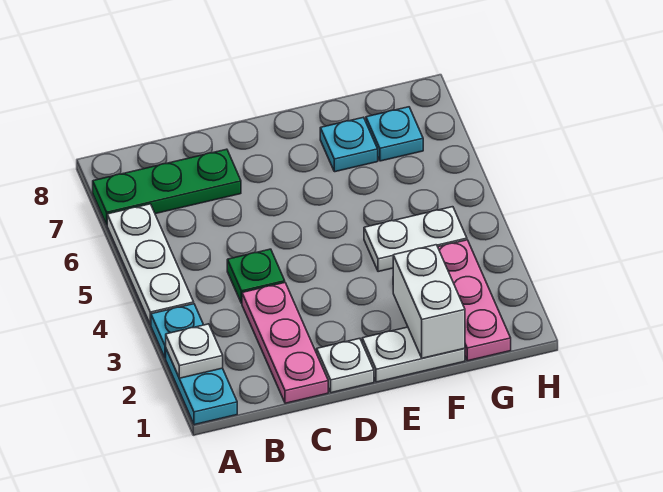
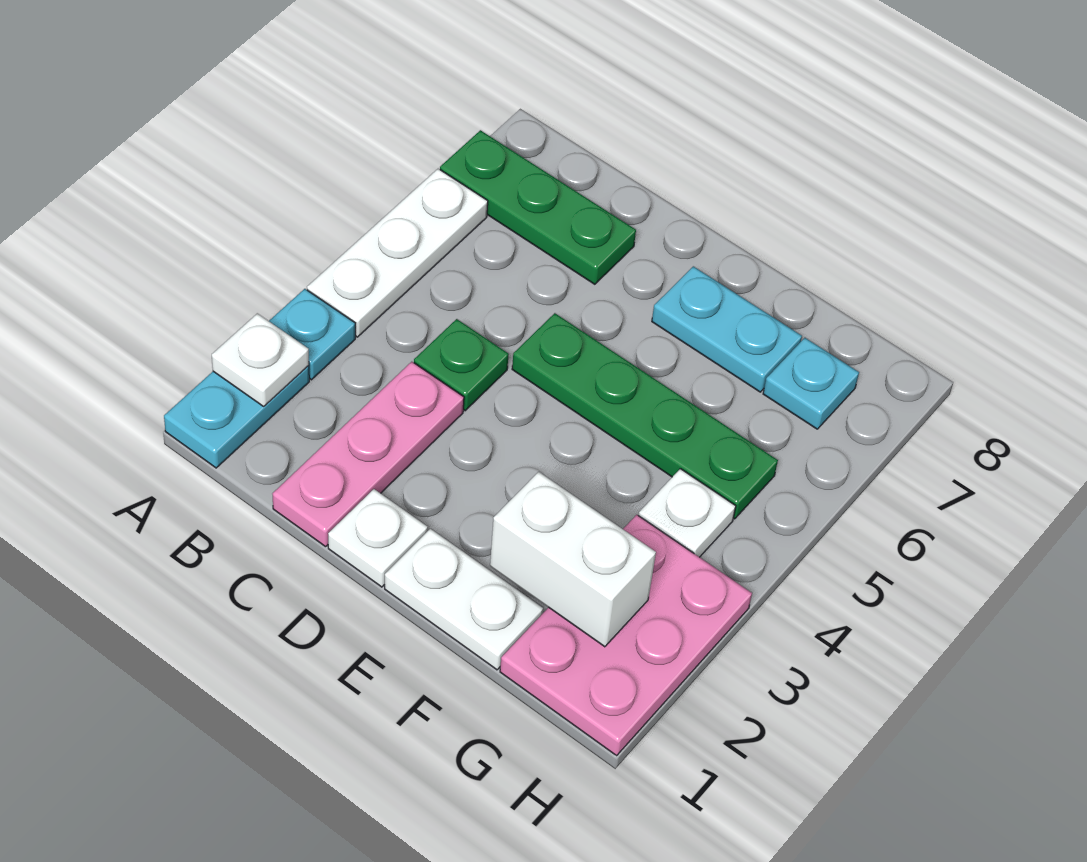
none -> green 1x4 plate [512,313,778,519]
white 1x2 brick [393,245,465,358] -> white 1x2 brick turned to [490,472,656,647]
white 1x2 plate [364,207,467,272] -> white 1x1 plate [638,469,736,557]
cyan 1x1 plate [320,117,378,172] -> cyan 1x2 plate [652,266,802,392]
pink 1x3 plate [438,240,511,361] -> pink 2x3 plate [500,515,752,756]

